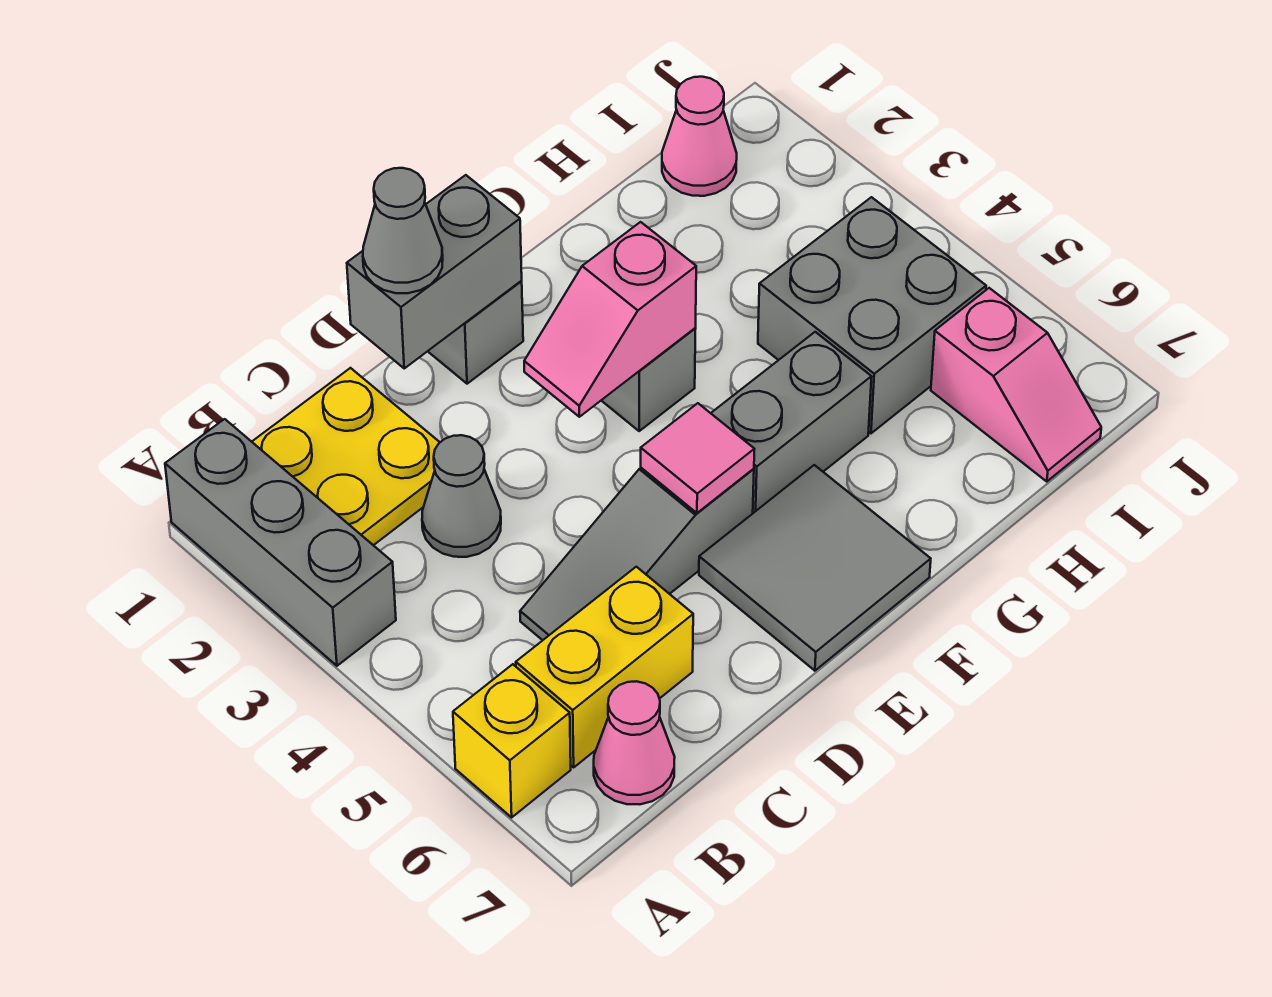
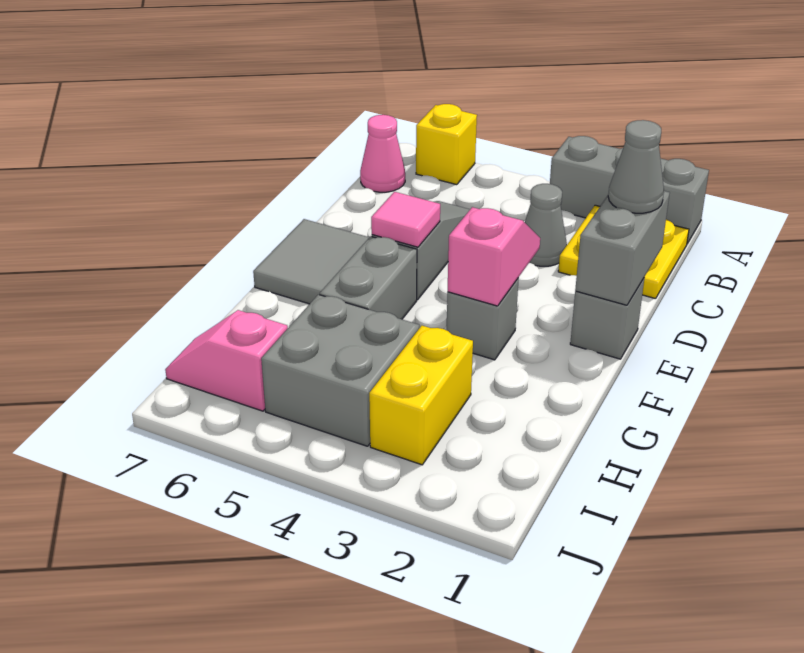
yellow 1x2 brick [516,567,693,767] -> yellow 1x2 brick moved to [369,326,473,465]
pink 1x1 cone [662,77,737,196] -> none

